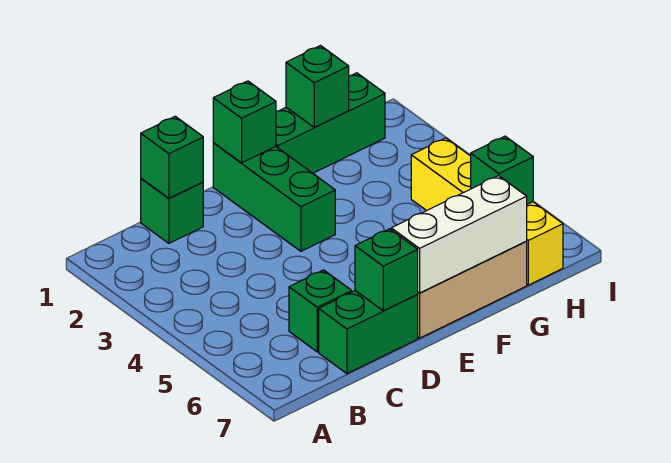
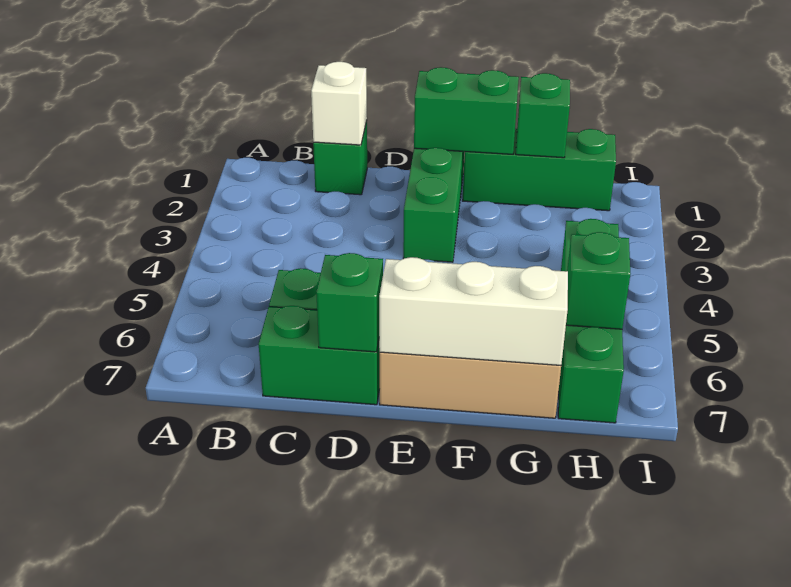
green 1x1 brick [141,116,203,198] -> white 1x1 brick [311,62,367,145]
green 1x1 brick [213,81,276,163] -> green 1x2 brick [414,67,519,154]
yellow 1x4 brick [411,138,563,285] -> green 1x4 brick [558,219,624,423]

